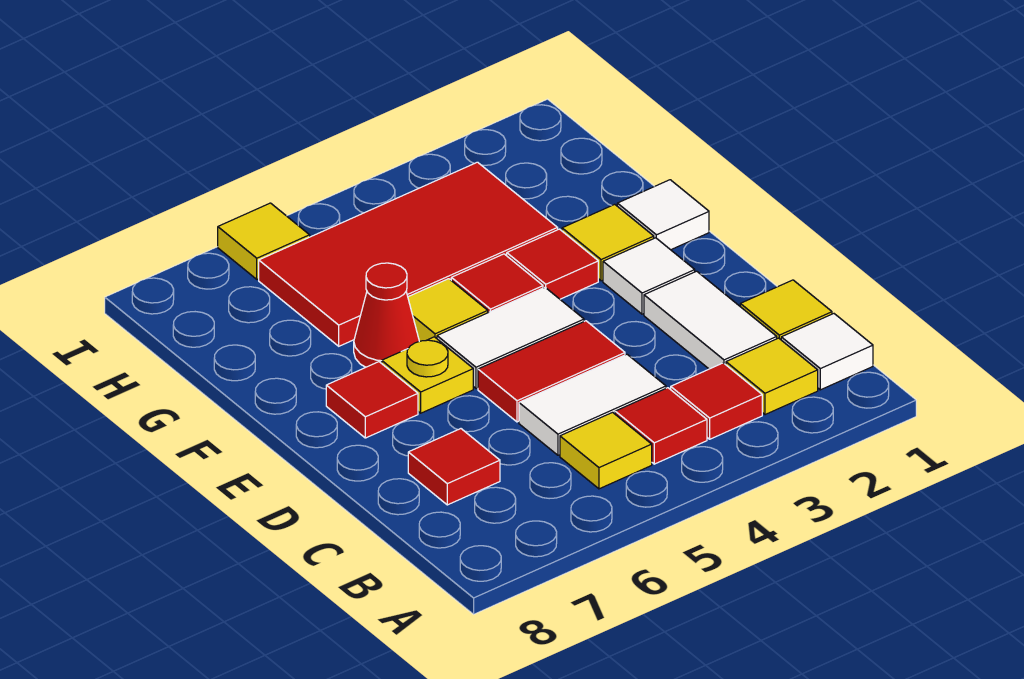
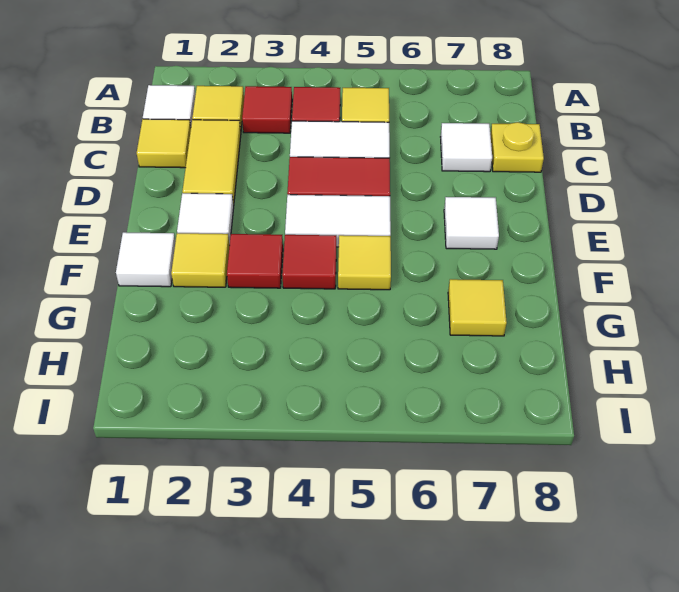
white 1x2 tile [644,271,777,369] -> yellow 1x2 tile [182,120,241,205]
red 1x1 tile [408,429,500,505] -> white 1x1 tile [441,123,492,172]
yellow 1x1 plate [382,337,473,413] -> yellow 1x1 plate moved to [490,122,544,172]
red 1x1 tile [326,362,418,438] -> white 1x1 tile [444,197,499,249]
red 1x1 cone [354,263,419,367] -> none
red 2x4 tile [259,162,558,346] -> none
yellow 1x1 tile [218,203,310,279] -> yellow 1x1 tile moved to [448,279,507,336]

